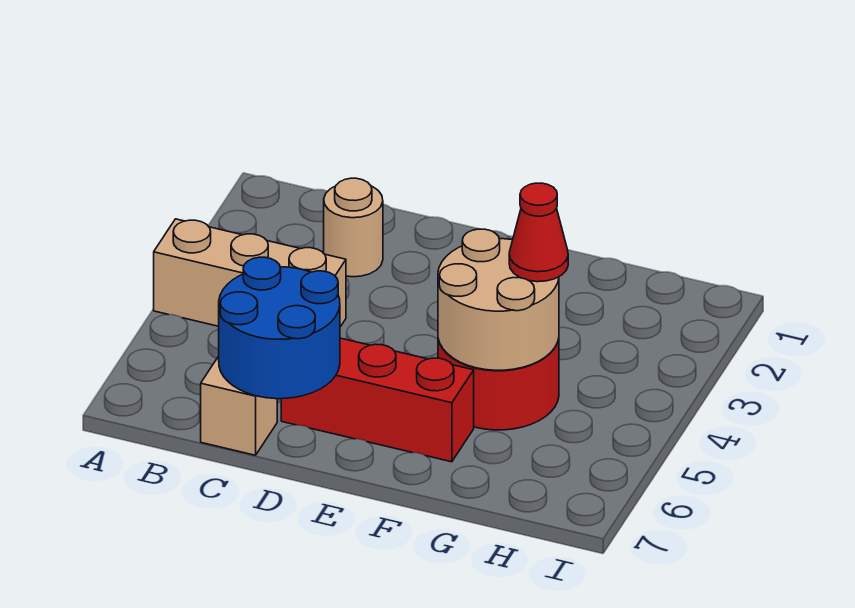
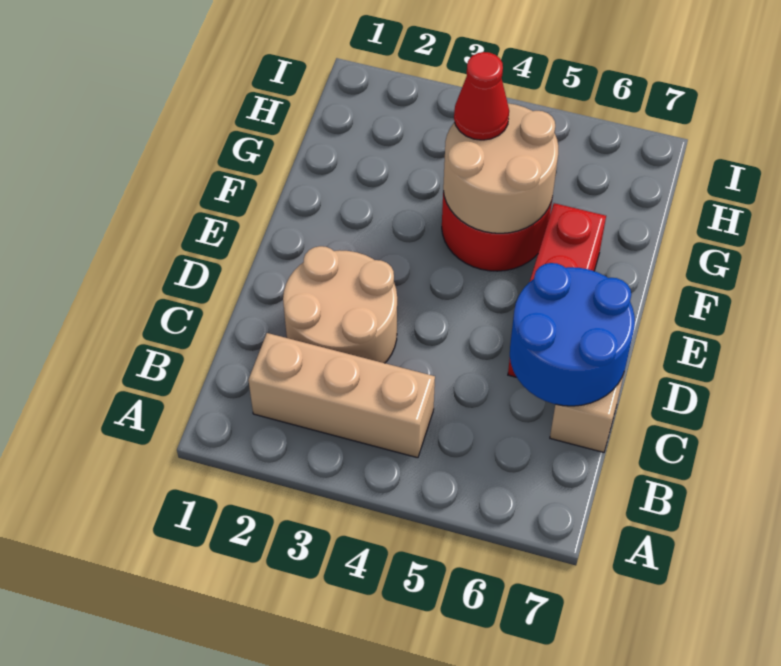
tan 1x3 brick [154,219,346,327] -> tan 1x3 brick turned to [248,333,435,458]
tan 1x1 round brick [324,178,383,277] -> tan 2x2 round brick [283,246,397,363]

